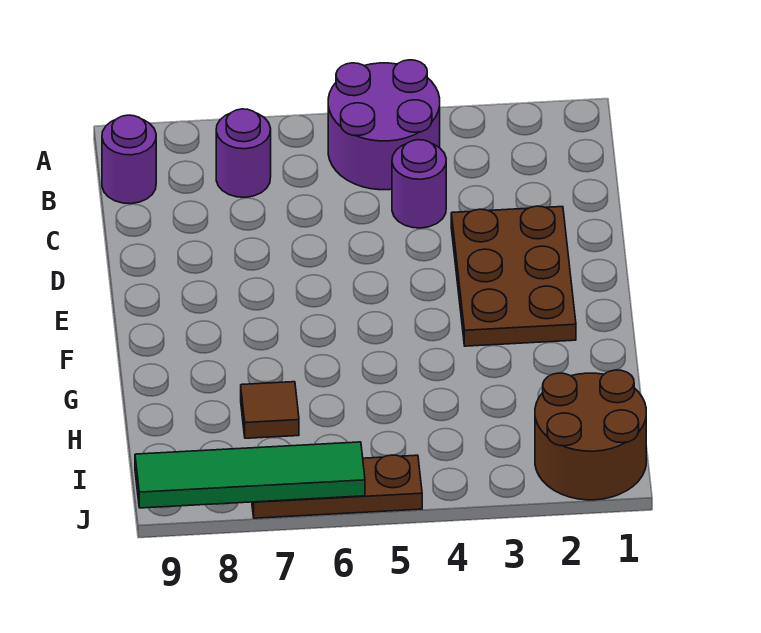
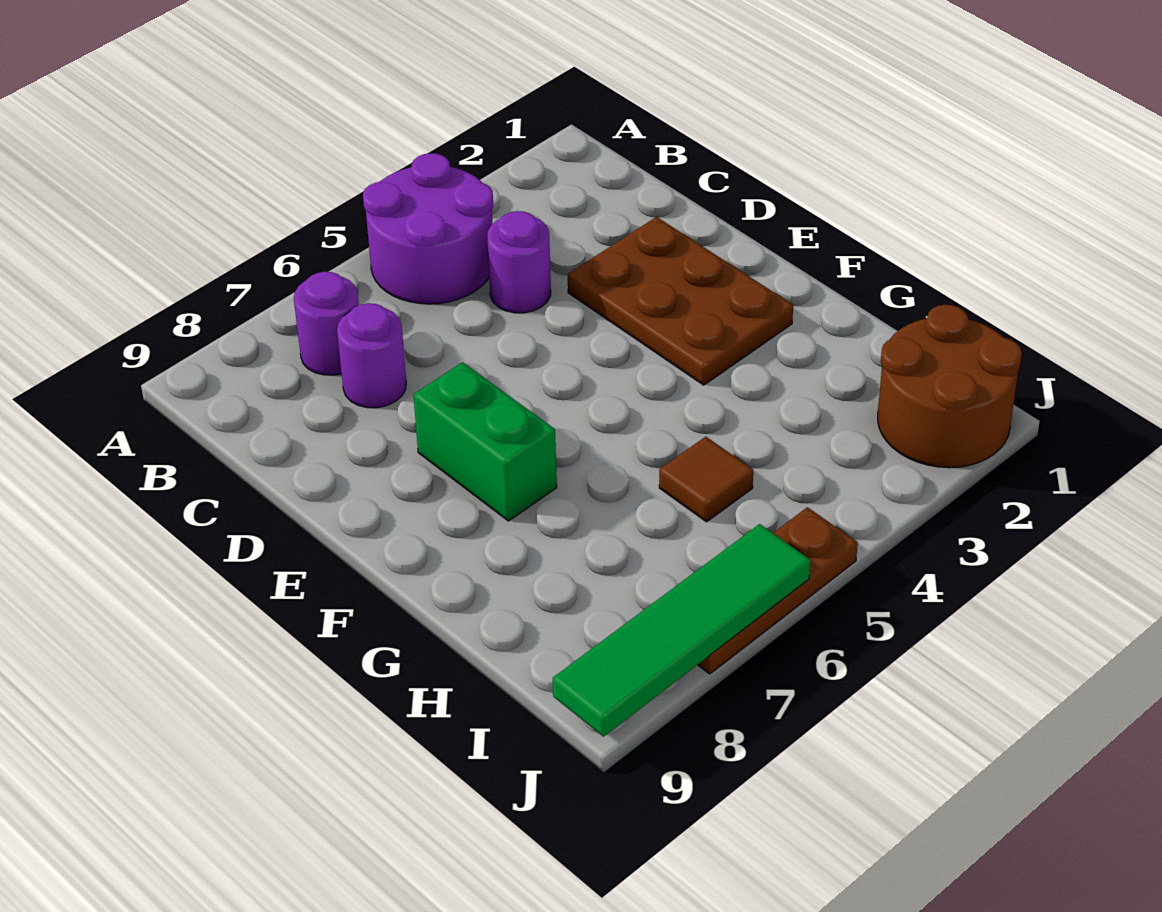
purple 1x1 round brick [102,115,156,204] -> purple 1x1 round brick moved to [337,303,406,408]
none -> green 1x2 brick [413,362,557,521]
brown 1x1 tile [241,382,299,438] -> brown 1x1 tile moved to [659,437,753,522]

